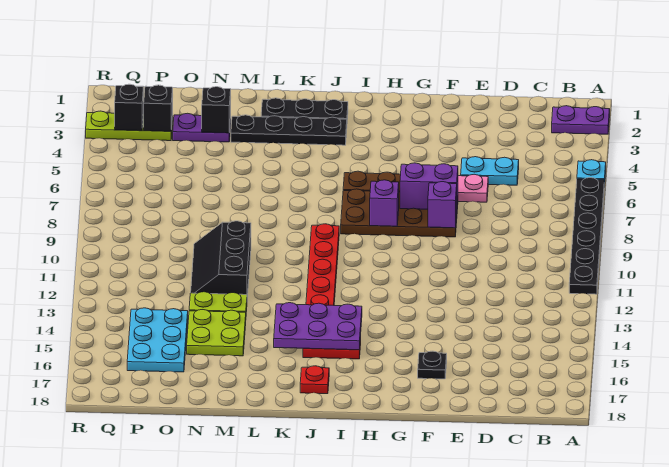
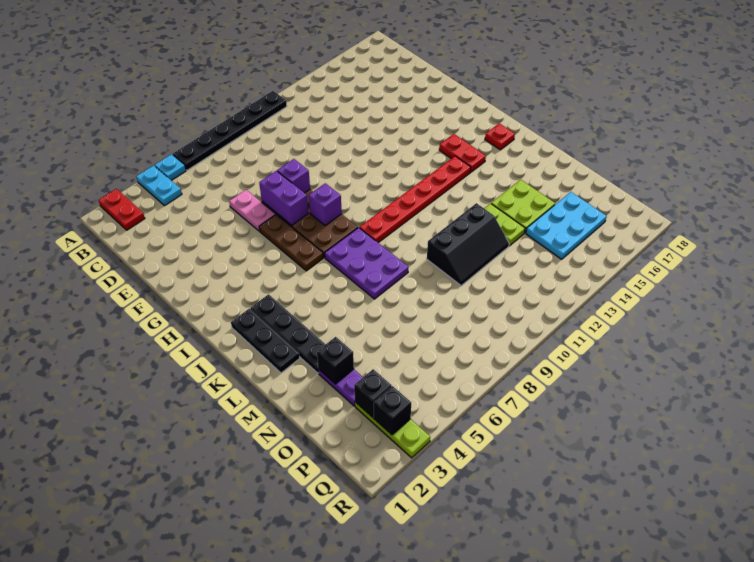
purple 1x2 plate [552,106,610,134] -> red 1x2 plate [99,189,145,230]
cyan 1x2 plate [461,157,519,185] -> cyan 1x2 plate moved to [136,165,182,206]
black 1x1 plate [418,351,447,379] -> none
purple 2x3 plate [274,303,362,350] -> purple 2x3 plate moved to [325,228,409,299]

